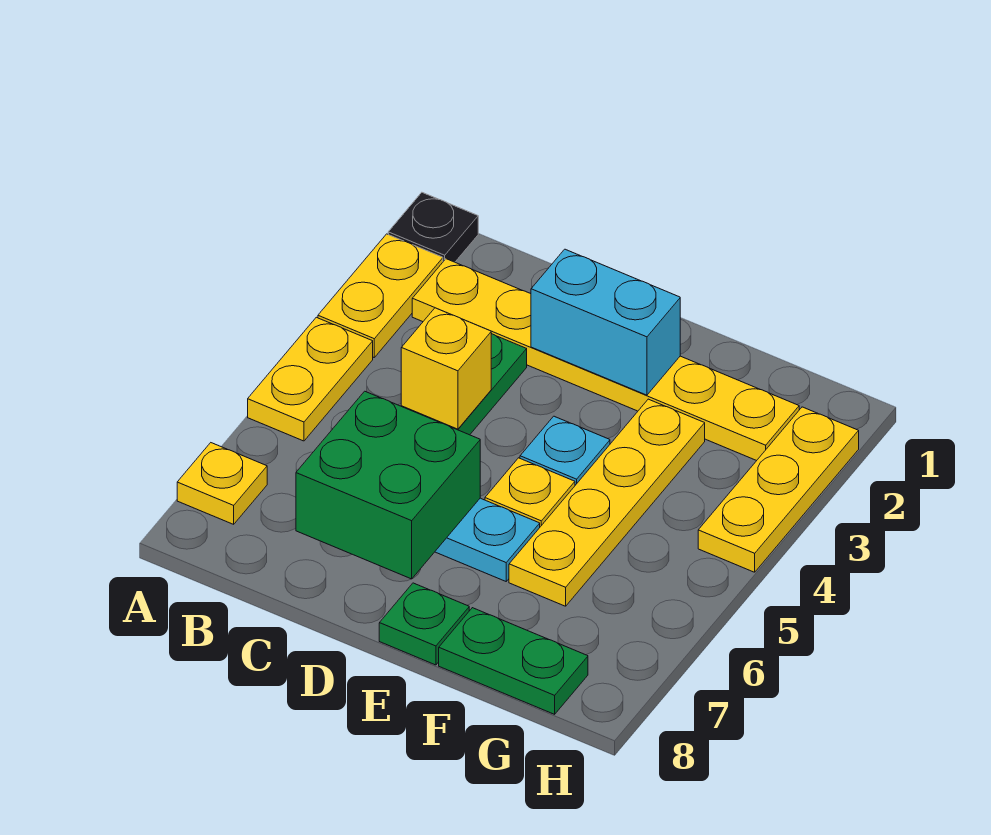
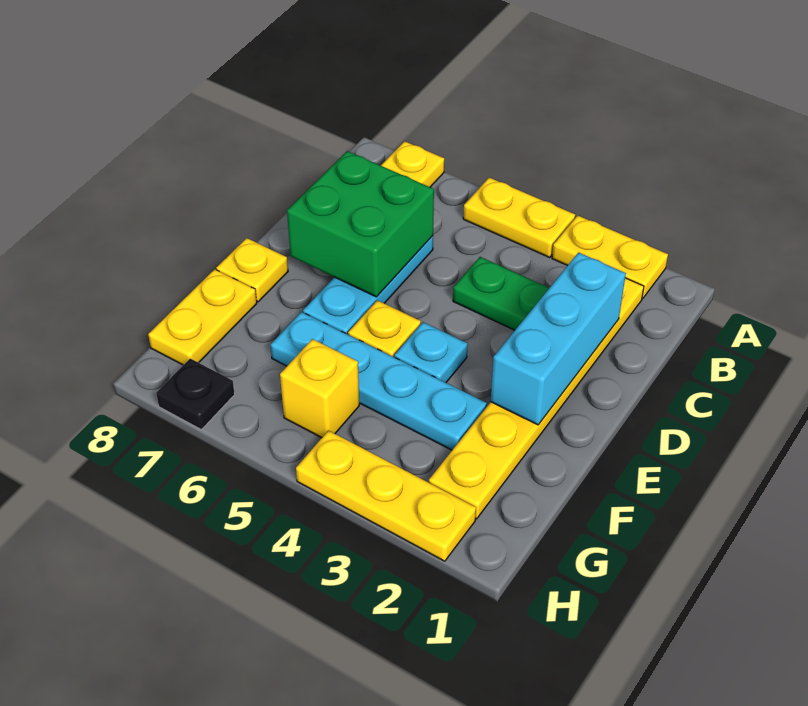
black 1x1 plate [388,193,478,262] -> black 1x1 plate moved to [156,359,235,430]
yellow 1x1 brick [401,308,491,429] -> yellow 1x1 brick moved to [280,339,359,438]
cyan 1x2 brick [531,249,680,395] -> cyan 1x3 brick [491,252,626,425]
green 1x1 plate [379,583,469,665] -> yellow 1x1 plate [216,238,288,302]
yellow 1x4 plate [509,399,705,606] -> cyan 1x4 plate [271,312,487,450]
green 1x2 plate [439,608,588,714] -> yellow 1x2 plate [148,269,257,365]

